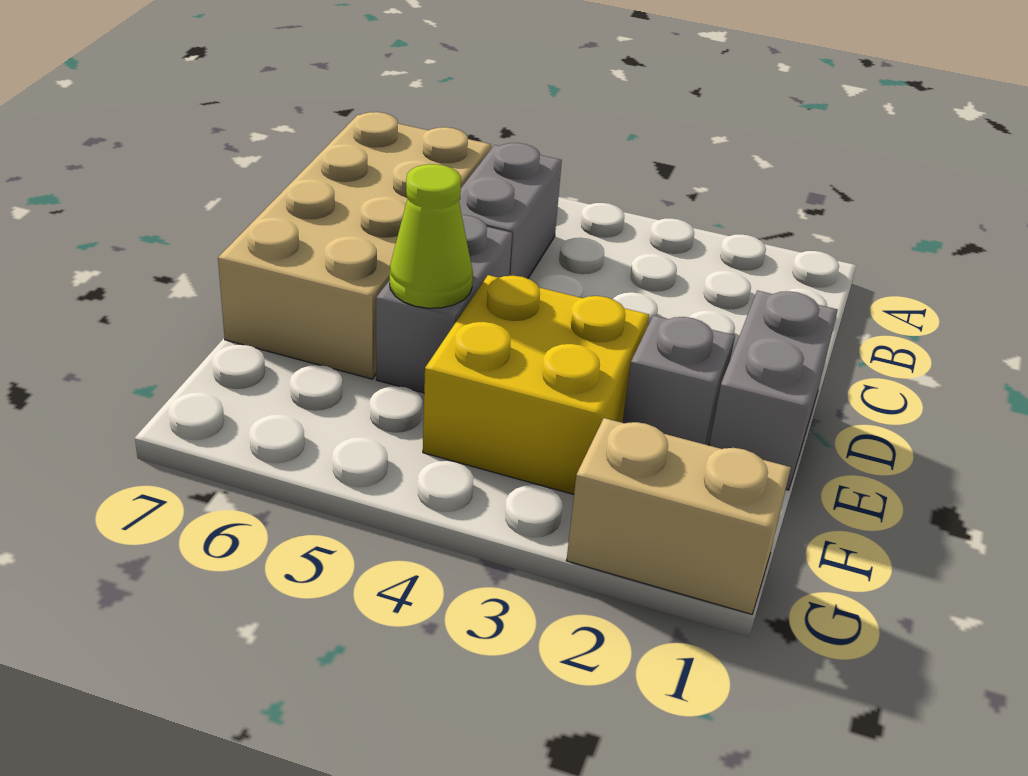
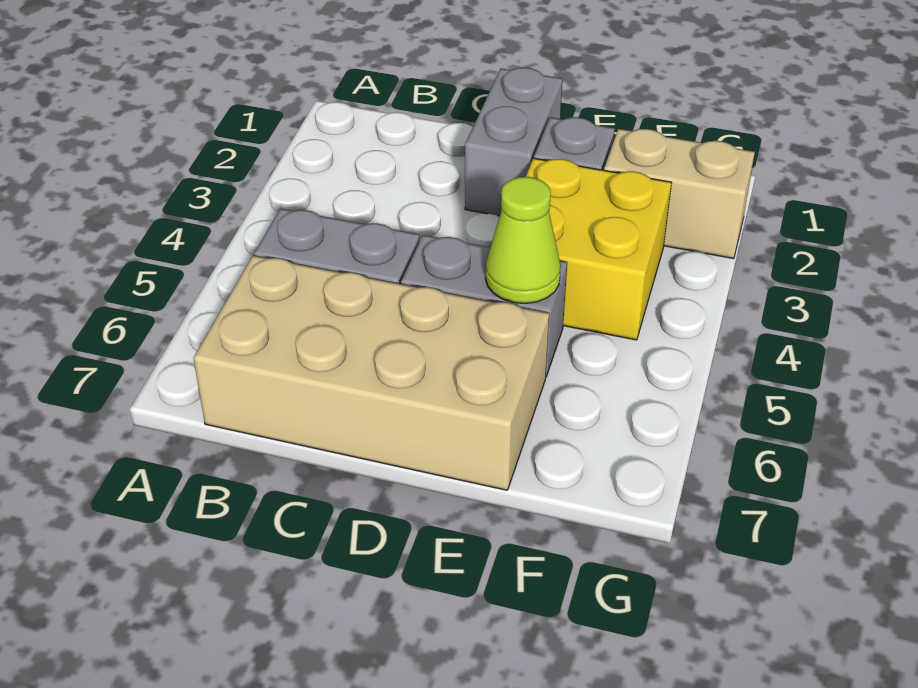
grey 1x2 brick [709,290,837,490] -> grey 1x2 brick turned to [465,68,562,216]
tan 1x2 brick [566,418,791,614] -> tan 1x2 brick turned to [604,129,755,259]

